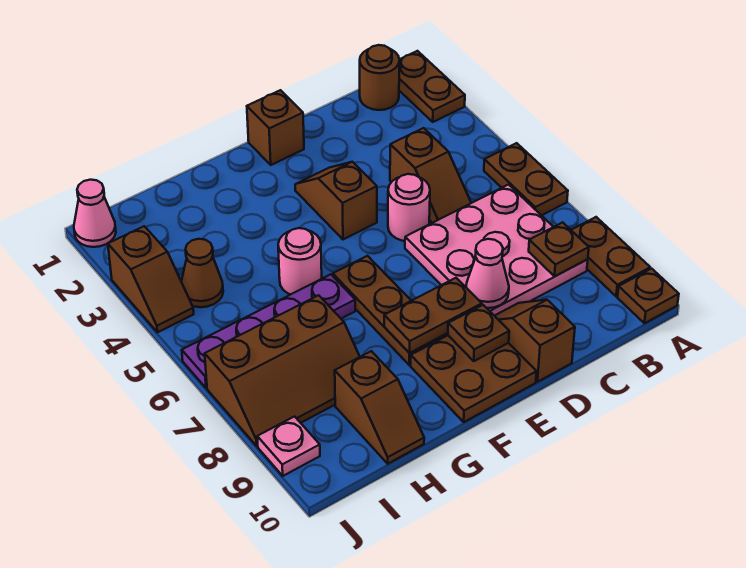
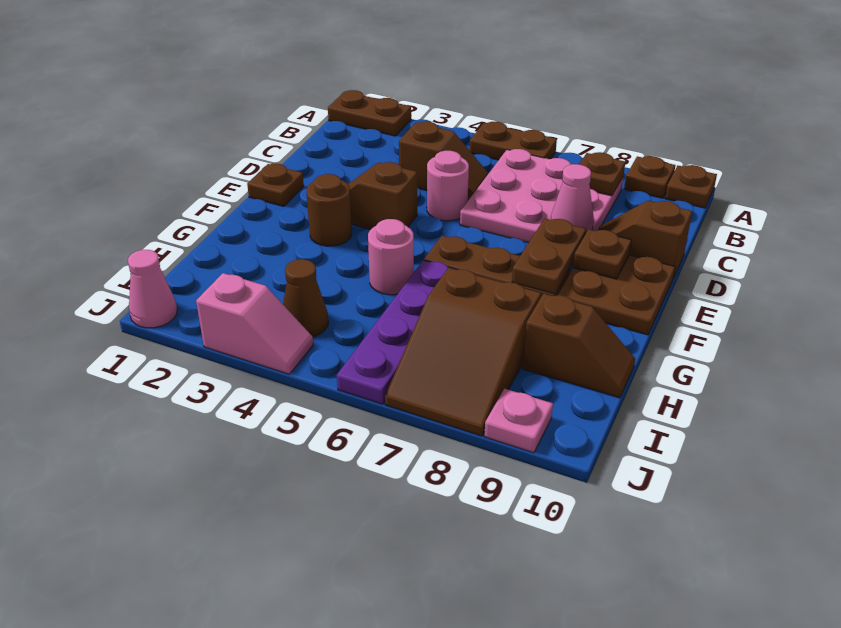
brown 1x2 plate [571,217,650,296] -> brown 1x1 plate [624,156,675,198]
brown 1x1 round brick [360,45,399,110] -> brown 1x1 round brick moved to [307,174,352,246]
brown 1x1 brick [247,90,304,165] -> brown 1x1 plate [247,164,304,206]
brown 2x3 slope [205,295,360,446] -> brown 2x3 slope turned to [385,268,541,436]
brown 1x2 slope [108,226,194,332] -> pink 1x2 slope [196,273,313,374]

